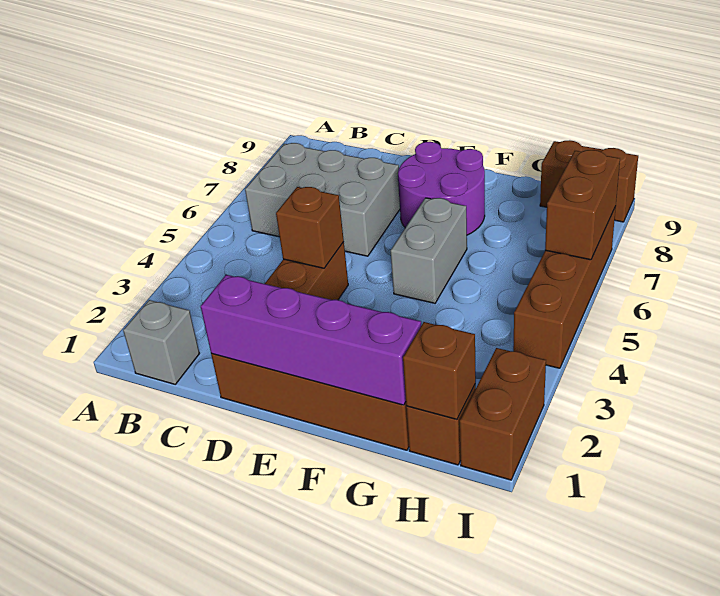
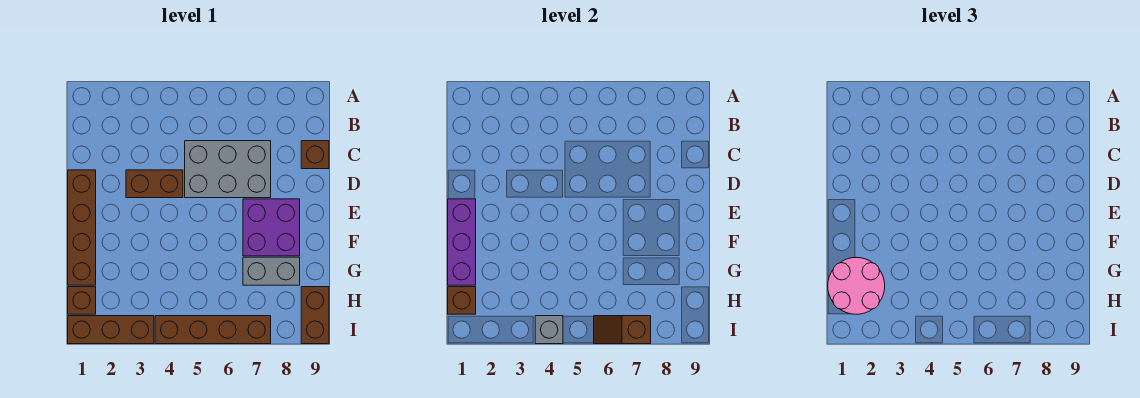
grey 1x1 brick [123,300,199,384] -> grey 1x1 brick moved to [535,316,563,344]
grey 2x3 brick [245,143,400,256] -> grey 2x3 brick turned to [185,141,271,198]
purple 1x4 brick [201,275,421,405] -> purple 1x3 brick [448,199,476,285]
brown 1x1 brick [276,187,344,268] -> brown 1x1 brick moved to [301,141,329,169]
purple 2x2 round brick [398,142,485,235] -> purple 2x2 brick [243,199,300,256]
grey 1x2 brick [391,198,467,303] -> grey 1x2 brick moved to [243,257,300,285]
none -> pink 2x2 round brick [828,257,885,314]
brown 1x2 brick [460,348,546,480] -> brown 1x3 brick [68,316,154,344]
brown 1x2 brick [545,150,620,260] -> brown 1x2 slope [594,316,651,344]

